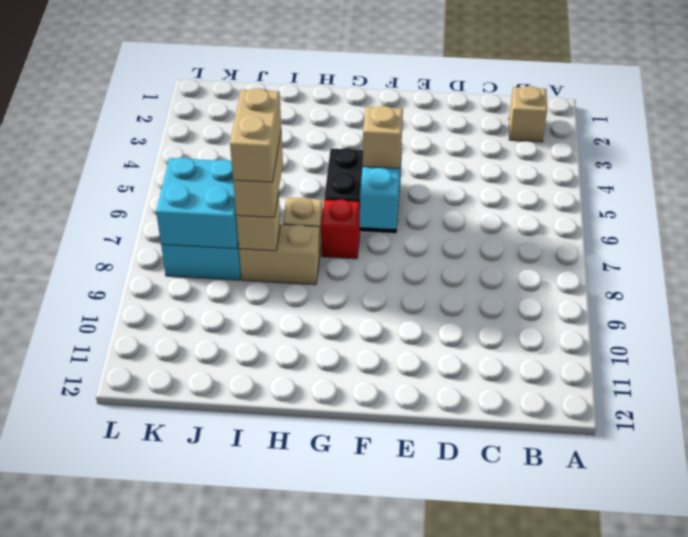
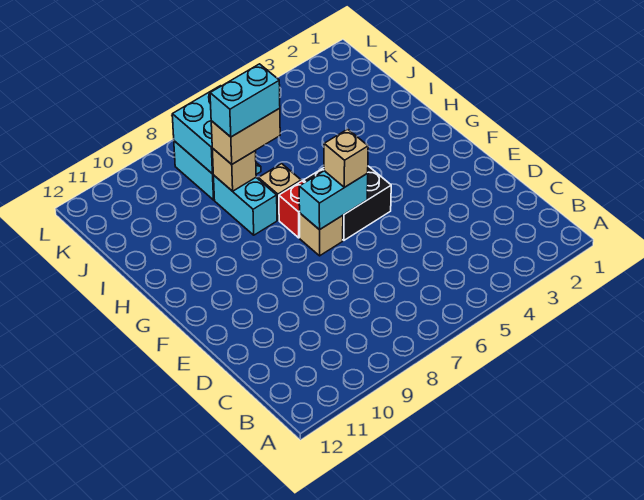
tan 1x1 brick [509,86,547,142] -> tan 1x1 brick moved to [300,213,343,256]
tan 1x2 brick [239,224,320,285] -> cyan 1x2 brick [214,176,277,235]
tan 1x2 brick [230,88,281,182] -> cyan 1x2 brick [210,64,280,137]

